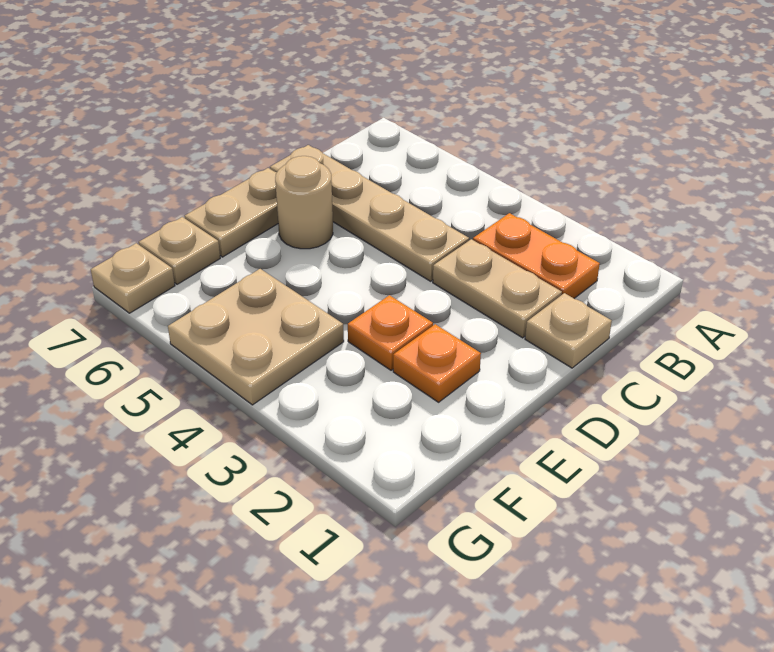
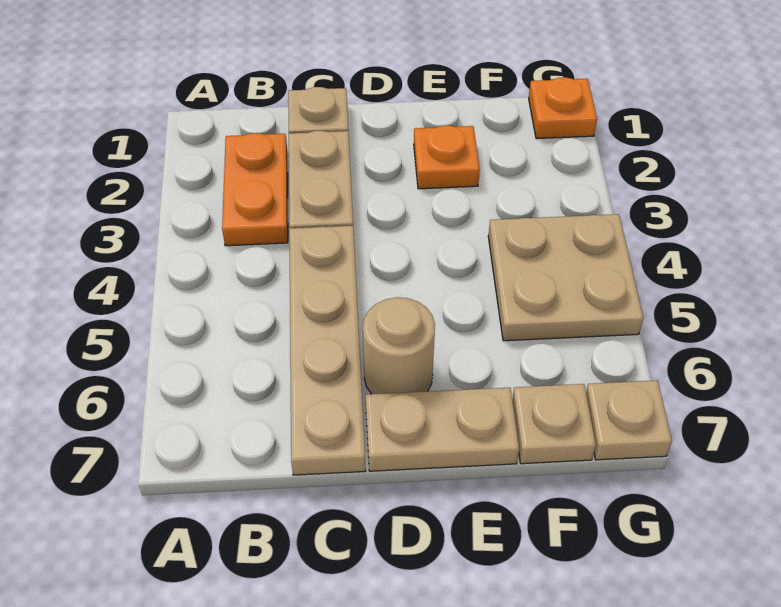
orange 1x1 plate [348,295,433,370] -> orange 1x1 plate moved to [529,77,597,139]

